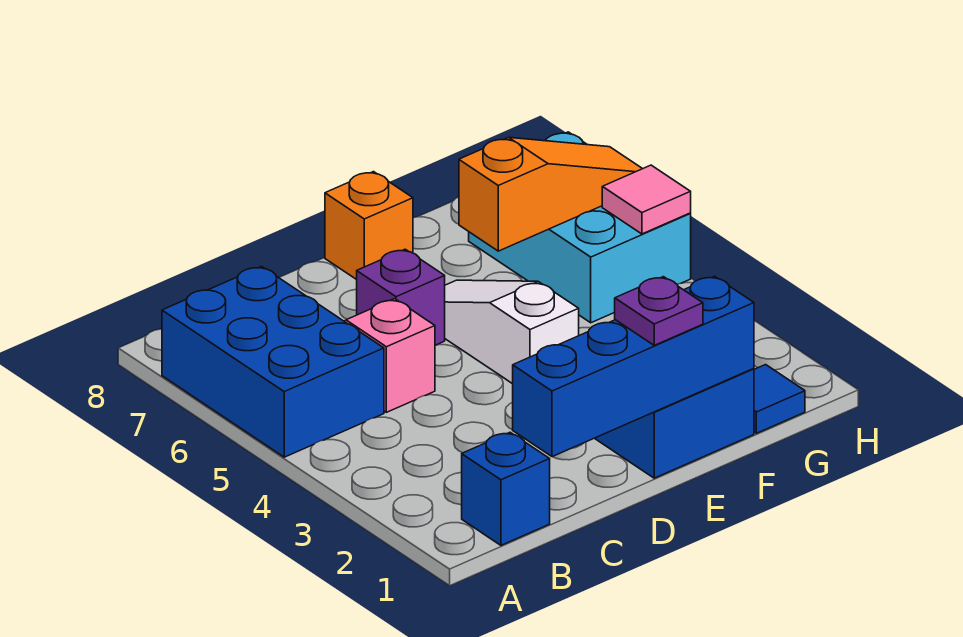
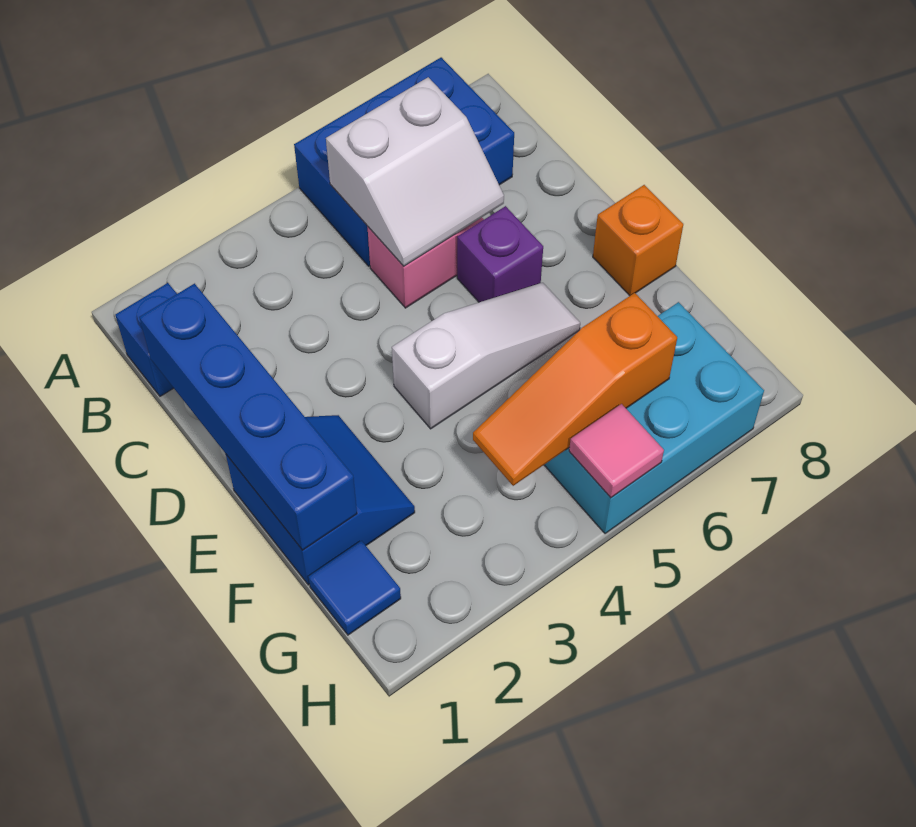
none -> white 2x2 slope [326,77,504,266]
purple 1x1 plate [615,277,703,345] -> none
orange 1x3 slope [459,138,642,251] -> orange 1x3 slope turned to [473,293,677,486]

